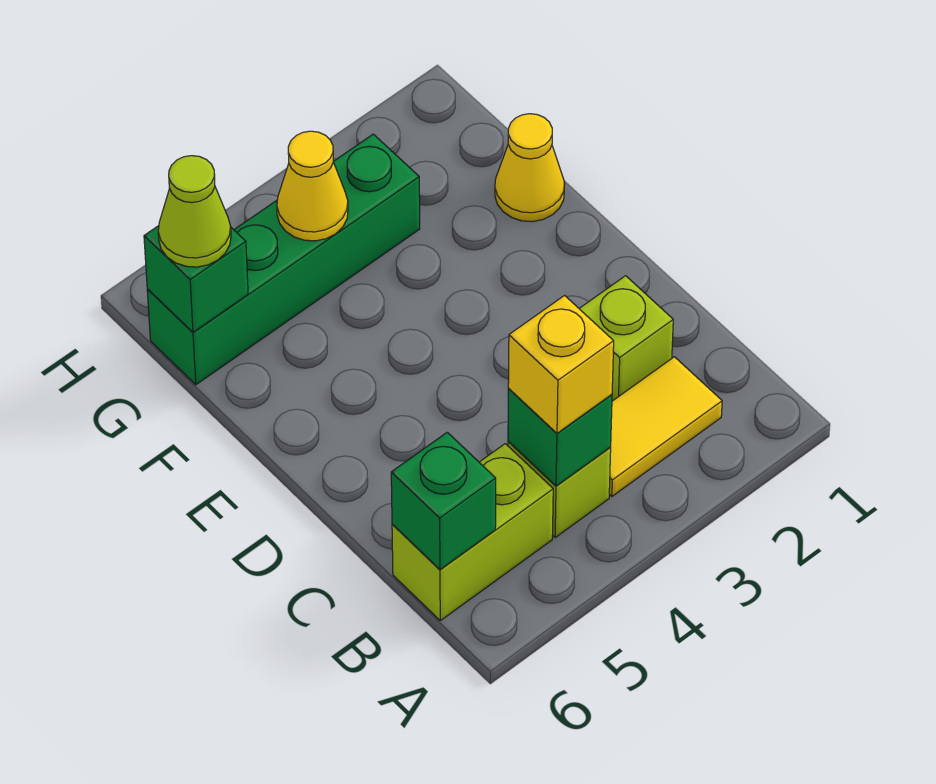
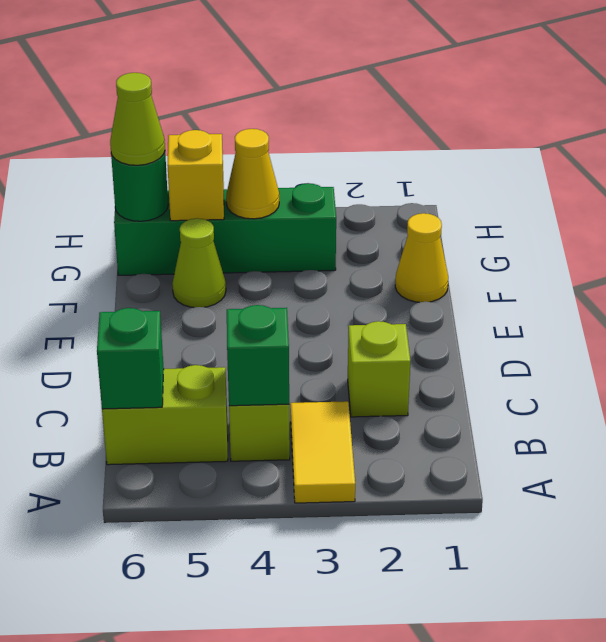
yellow 1x2 tile [609,357,722,496] -> yellow 1x2 tile turned to [291,401,355,503]
yellow 1x1 brick [508,296,614,433] -> yellow 1x1 brick moved to [168,130,224,221]
none -> lime 1x1 cone [172,218,226,308]
green 1x1 brick [144,226,248,332] -> green 1x1 round brick [111,152,168,221]

